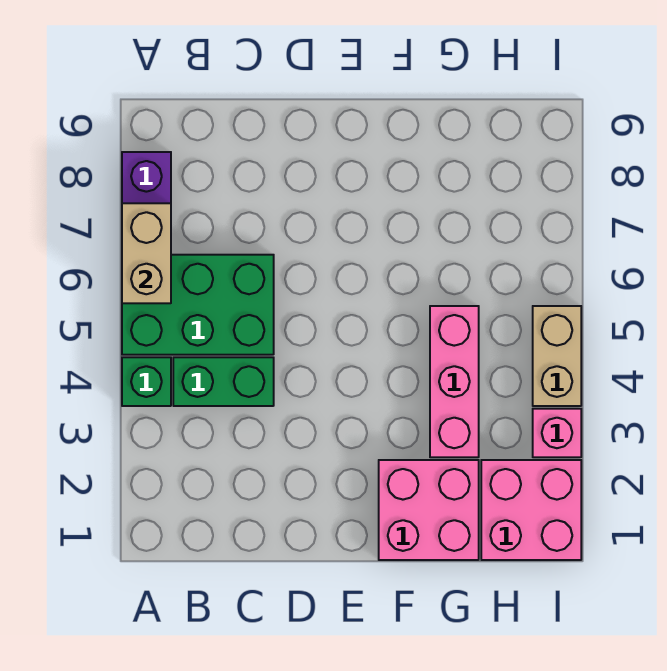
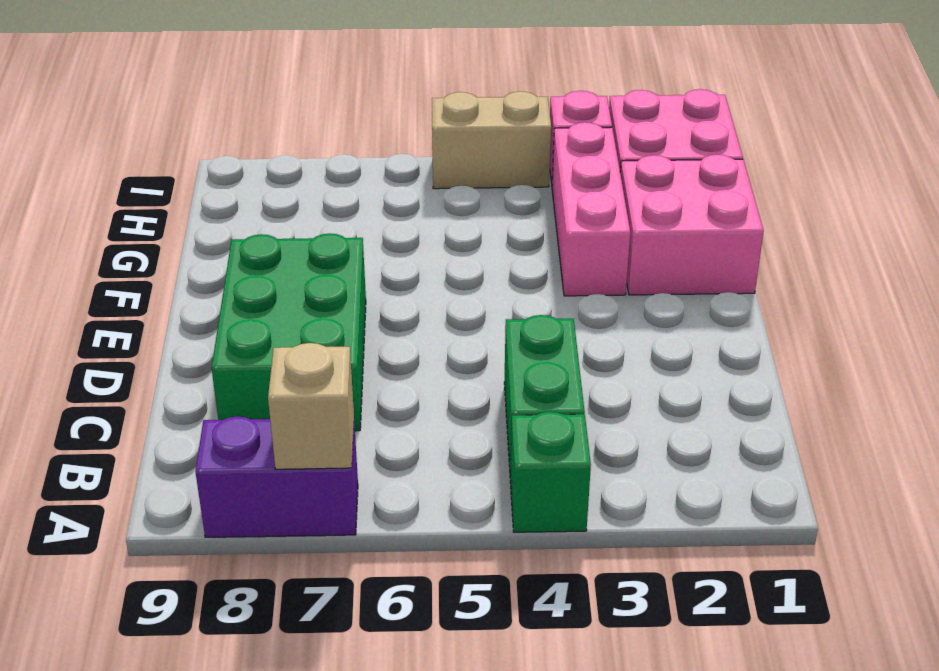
green 2x3 brick [122,255,274,355] -> green 2x3 brick moved to [211,233,366,431]
tan 1x2 brick [122,203,171,303] -> tan 1x1 brick [268,343,354,469]
pink 1x3 brick [430,306,479,457] -> pink 1x3 brick turned to [552,122,630,296]

